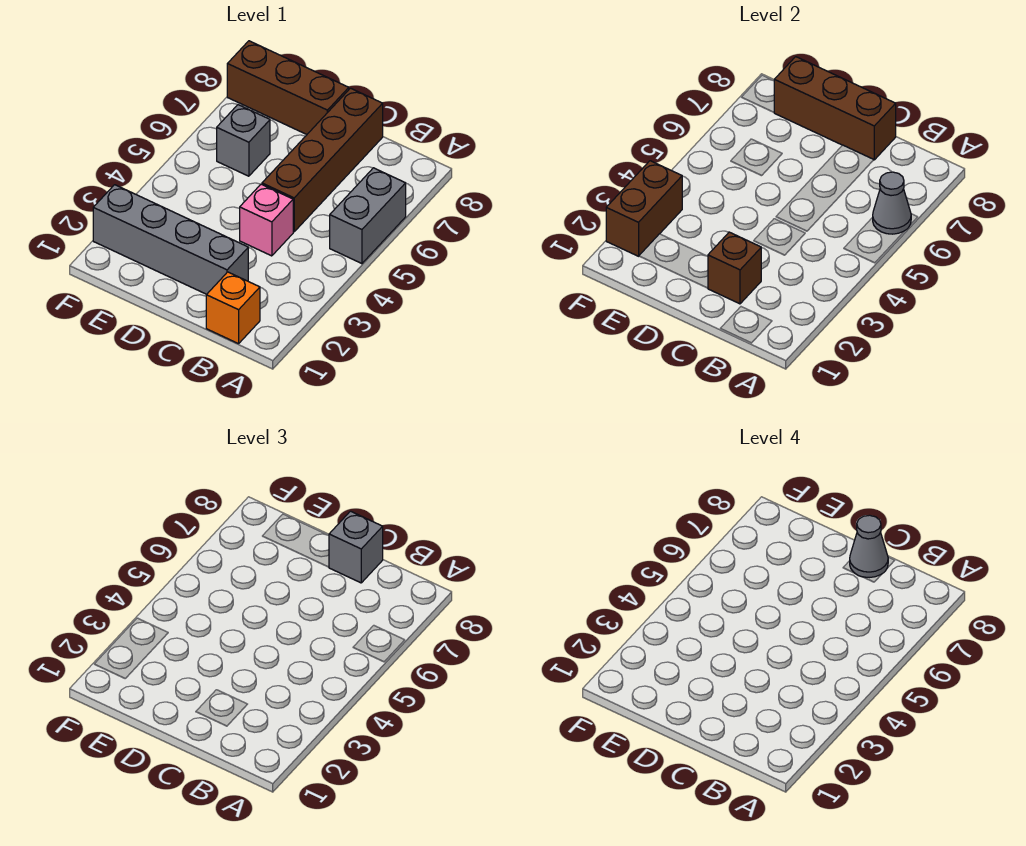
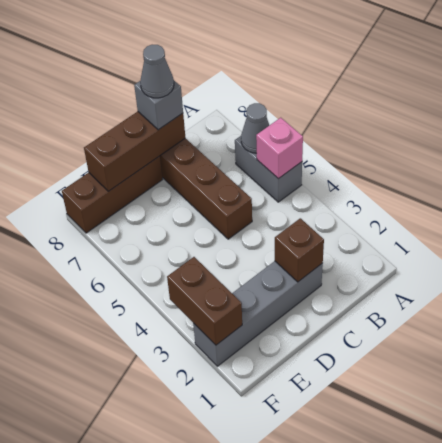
orange 1x1 brick [206,272,260,344] -> none
pink 1x1 brick [240,184,293,256] -> pink 1x1 brick moved to [256,118,303,179]
grey 1x1 brick [217,105,270,176] -> none

